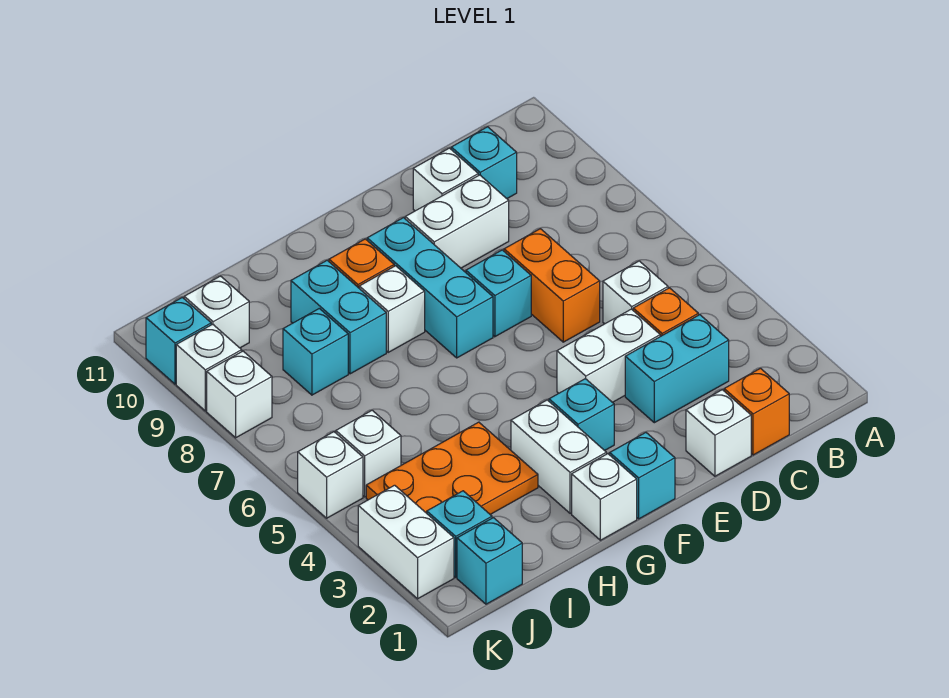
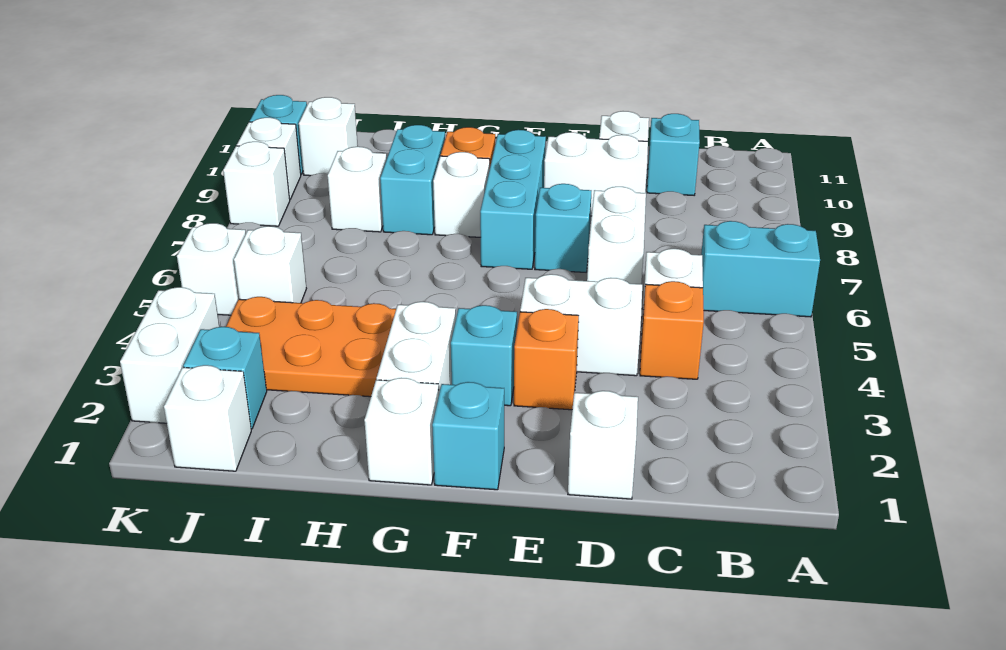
orange 1x1 brick [724,368,789,455] -> orange 1x1 brick moved to [514,309,579,410]
cyan 1x2 brick [625,315,729,423] -> cyan 1x2 brick moved to [701,221,820,317]
orange 1x2 brick [504,229,600,342] -> white 1x2 brick [587,187,646,284]
cyan 1x1 brick [283,308,348,395] -> white 1x1 brick [328,147,387,232]
cyan 1x1 brick [457,518,522,604] -> white 1x1 brick [164,365,251,471]

